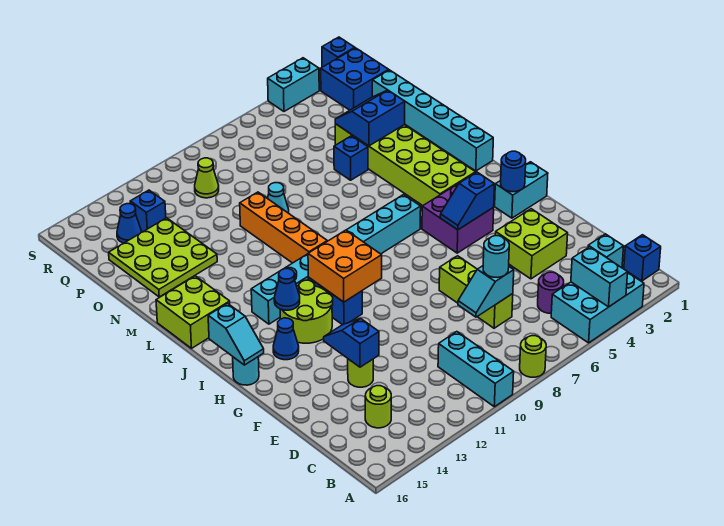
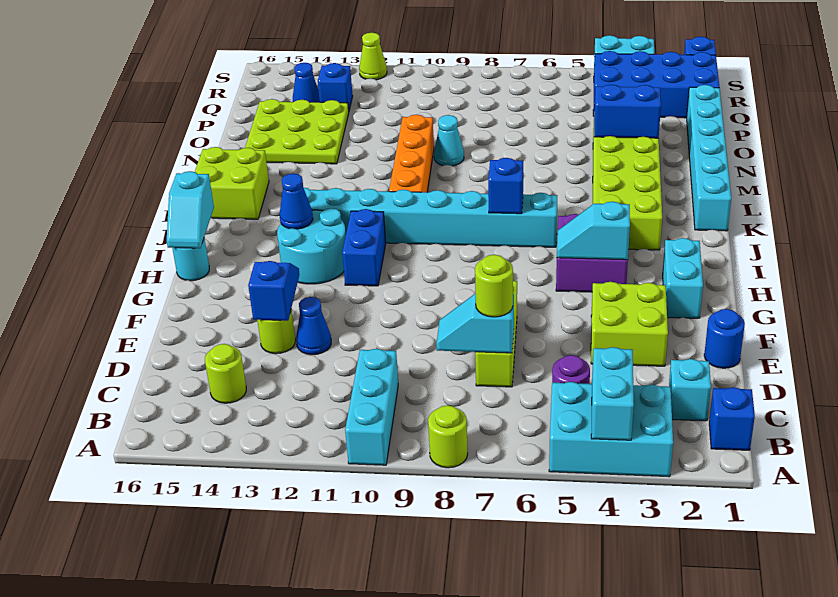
cyan 1x1 round brick [483,236,509,278] -> lime 1x1 round brick [475,255,513,317]
cyan 1x2 brick [495,162,548,218] -> cyan 1x2 brick turned to [663,238,703,318]
blue 1x1 round brick [501,151,526,192] -> blue 1x1 round brick moved to [704,309,745,368]
blue 1x2 slope [440,172,495,230] -> cyan 1x2 slope [557,202,630,260]
orange 2x2 brick [308,230,382,302] -> none
lime 2x2 round brick [280,280,333,343] -> cyan 2x2 round brick [277,208,346,284]
blue 1x1 cone [273,318,299,360] -> blue 1x1 cone moved to [296,297,331,355]
blue 1x1 brick [334,136,368,180] -> blue 1x1 brick moved to [488,158,523,214]
blue 2x2 brick [321,48,388,110] -> blue 2x4 brick [593,51,719,118]
lime 1x1 cone [195,158,219,198] -> lime 1x1 cone moved to [359,33,387,80]

